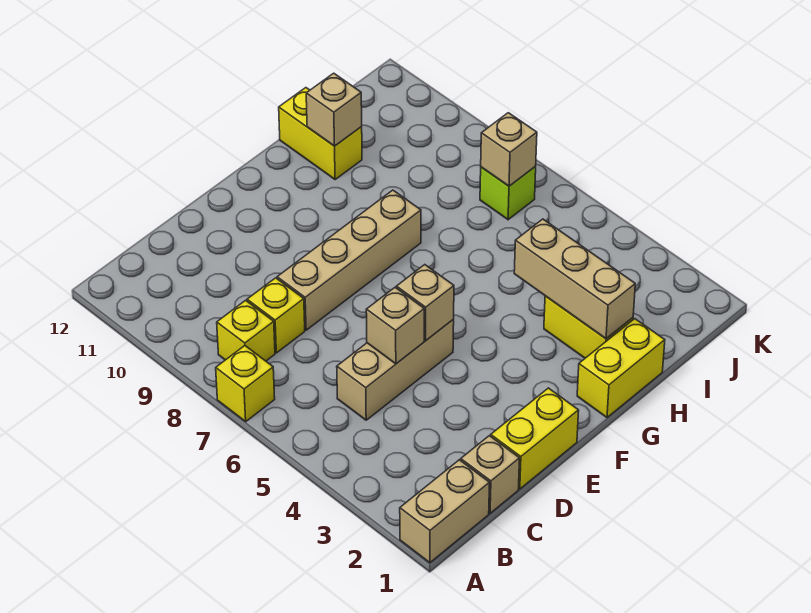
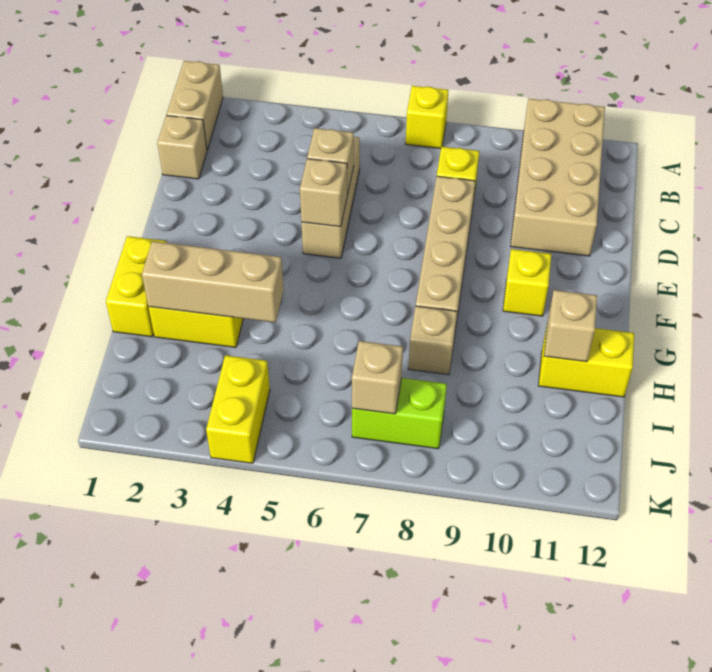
none -> tan 2x4 brick [510,99,605,256]
yellow 1x1 brick [217,300,275,361] -> yellow 1x1 brick moved to [503,249,551,316]
yellow 1x2 brick [491,388,579,489] -> yellow 1x2 brick moved to [206,355,270,463]
none -> tan 1x1 brick [408,306,457,375]
lime 1x1 brick [480,167,536,220] -> lime 1x2 brick [352,378,447,449]

